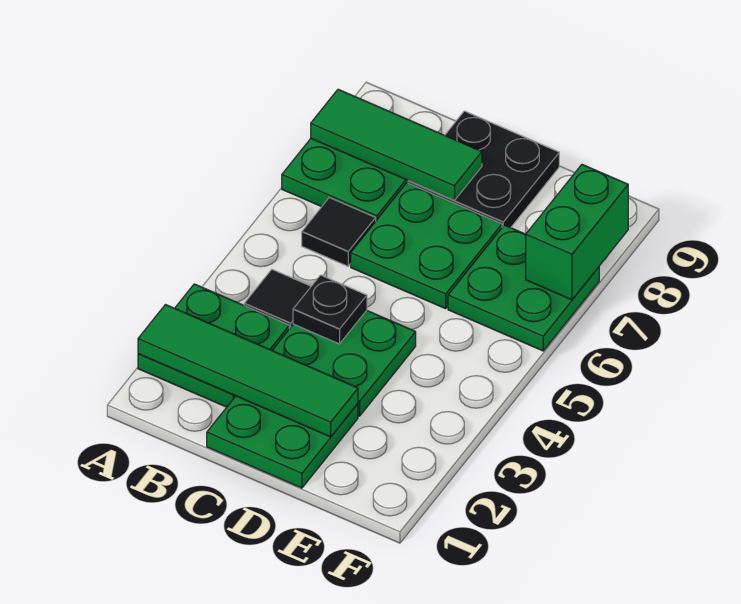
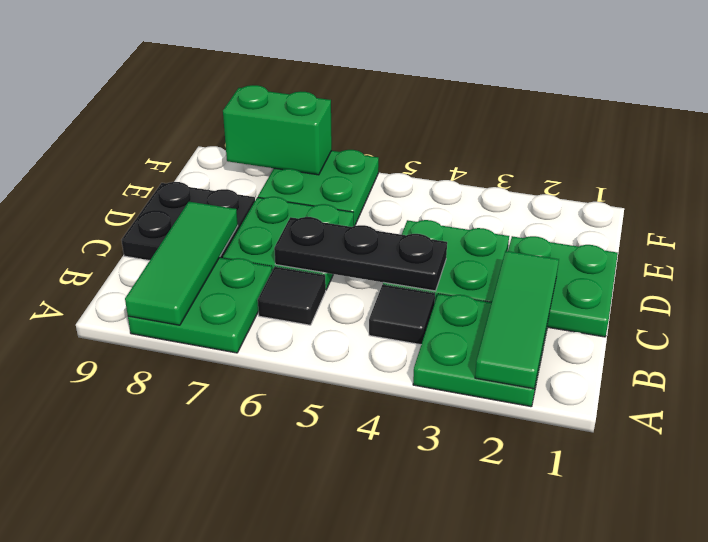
green 1x4 tile [138,305,358,437] -> green 1x3 tile [475,251,559,389]
black 1x1 plate [293,275,367,344] -> black 1x3 plate [274,217,447,291]

